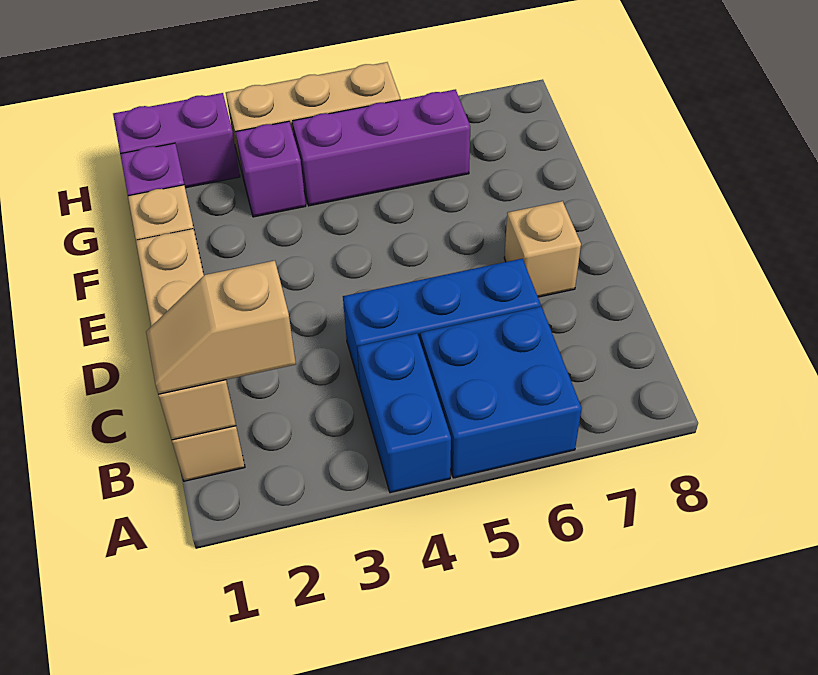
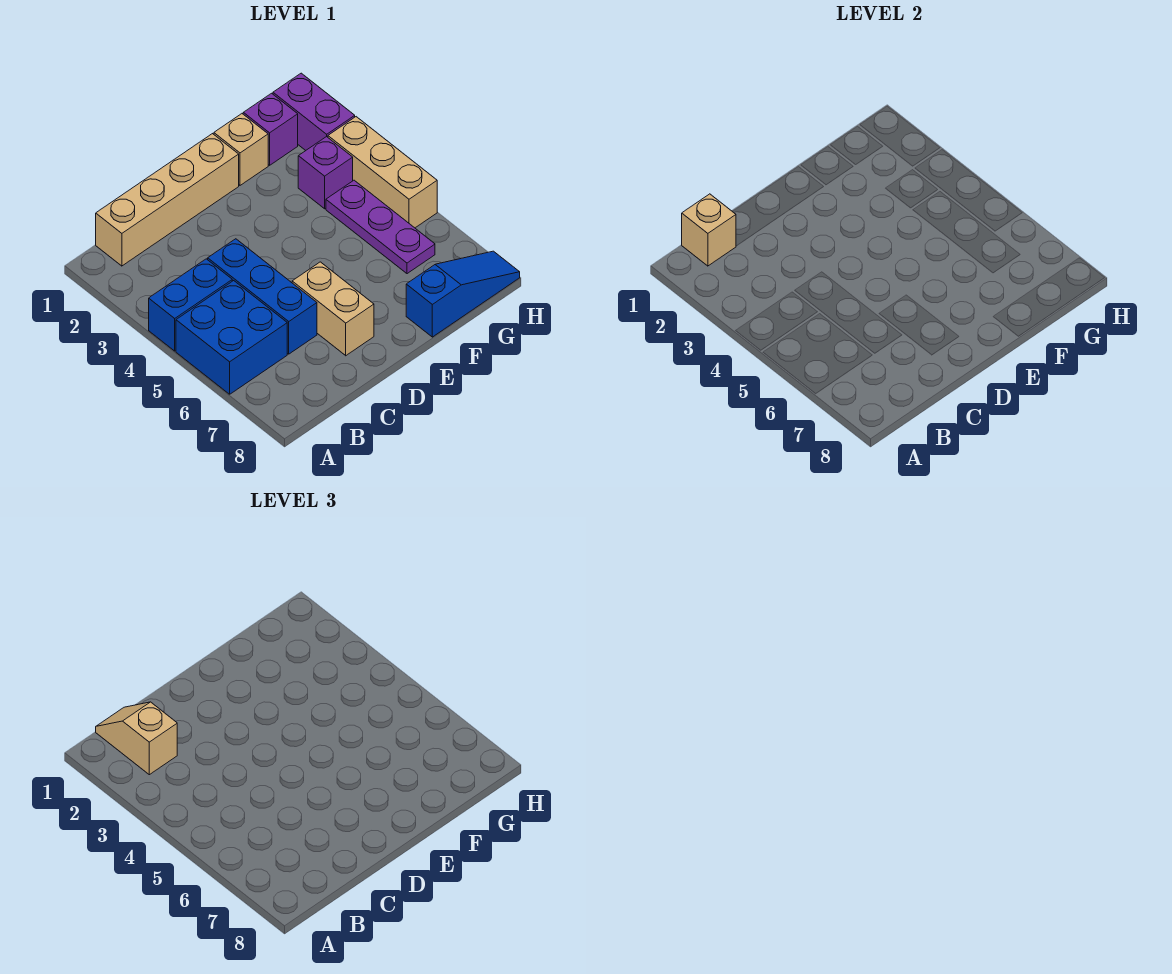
tan 1x1 brick [504,201,581,297] -> tan 1x2 brick [292,262,374,356]
none -> blue 1x3 slope [406,251,520,337]
purple 1x3 brick [292,90,470,206] -> purple 1x3 plate [326,180,435,274]

